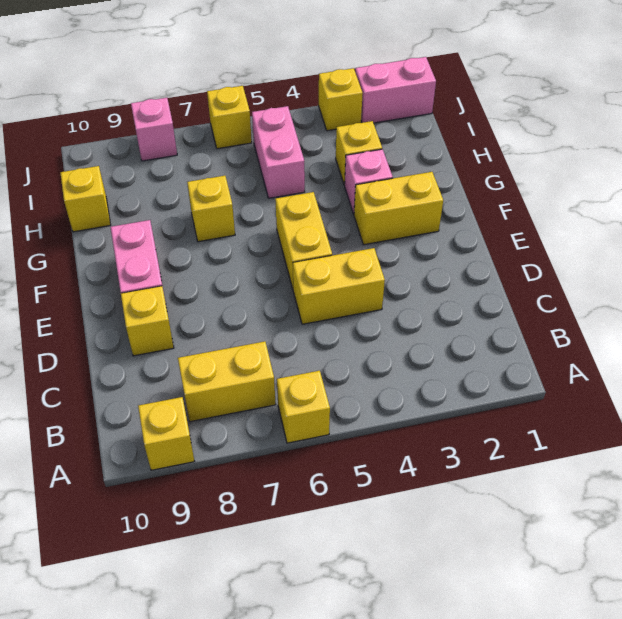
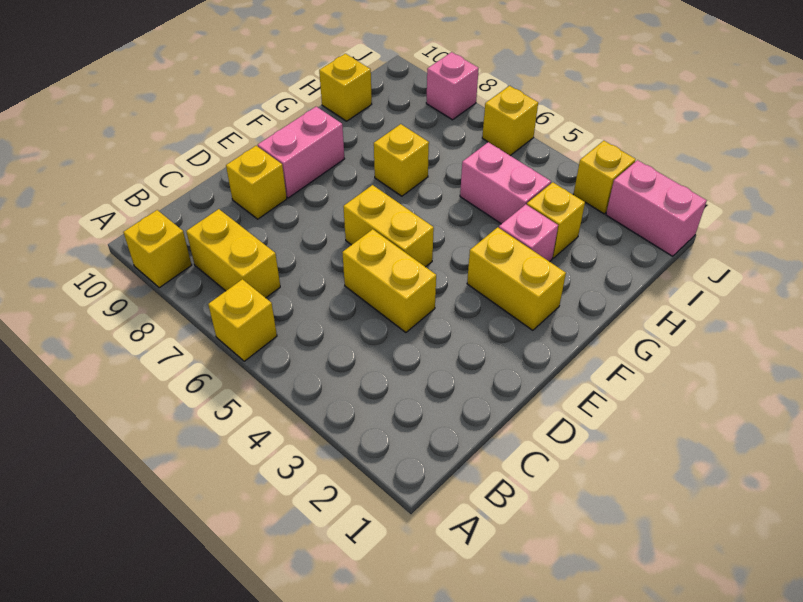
yellow 1x2 brick [275,192,332,289] -> yellow 1x2 brick turned to [343,185,434,267]
pink 1x2 brick [252,106,305,198] -> pink 1x2 brick turned to [460,142,551,224]

